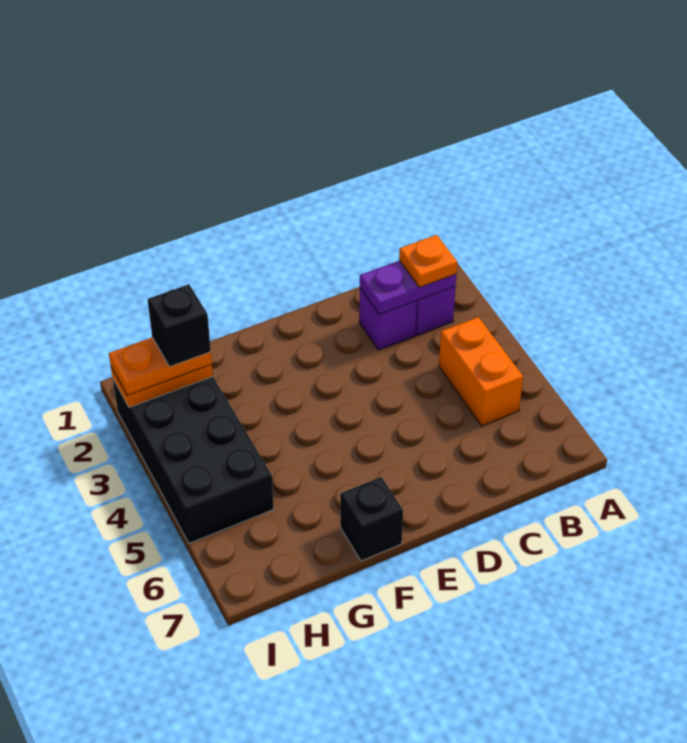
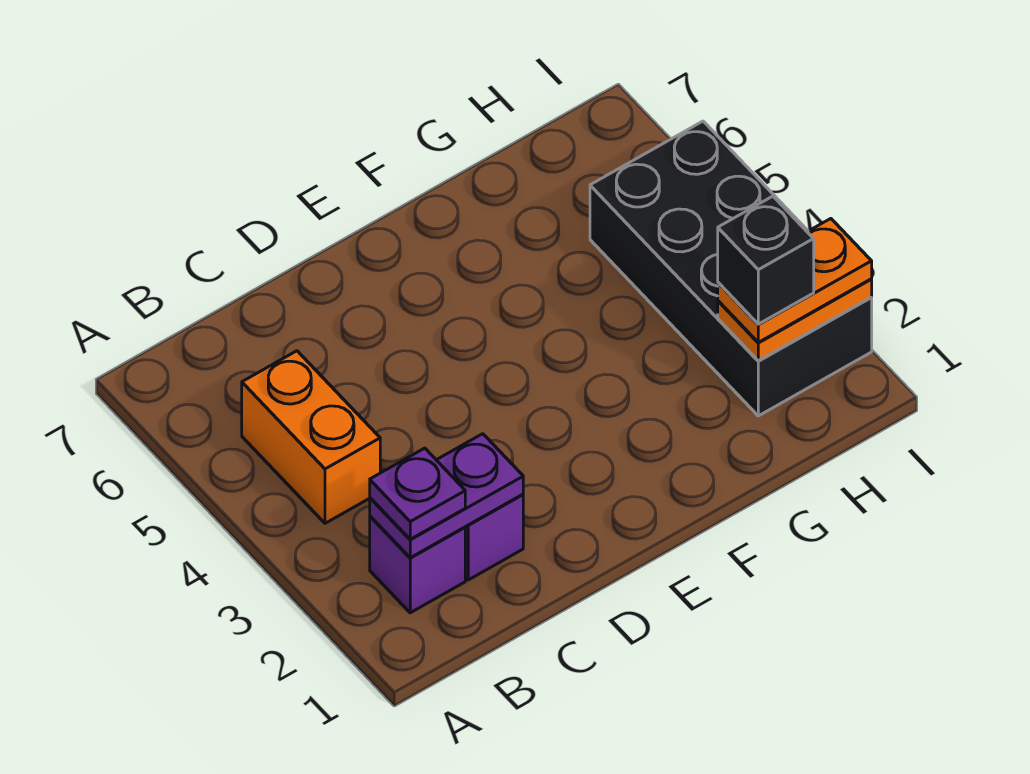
orange 1x1 plate [399,235,457,287] -> purple 1x1 plate [370,448,465,539]
black 1x1 brick [340,477,403,561] -> none

